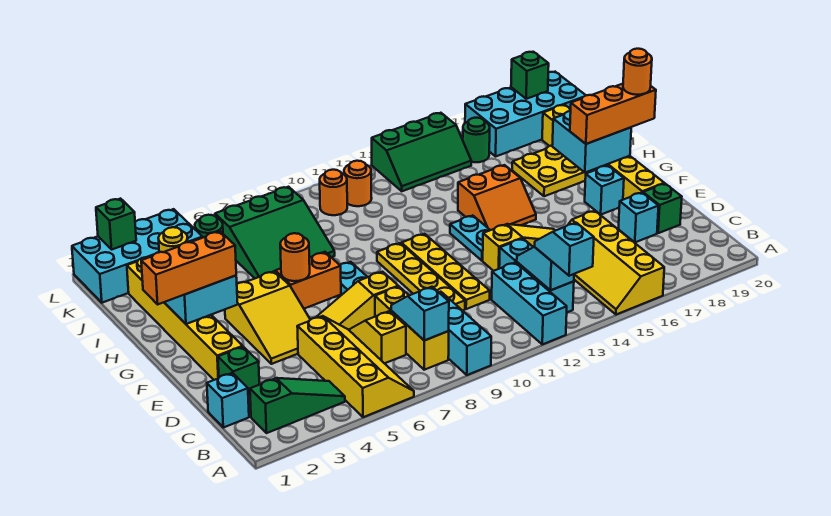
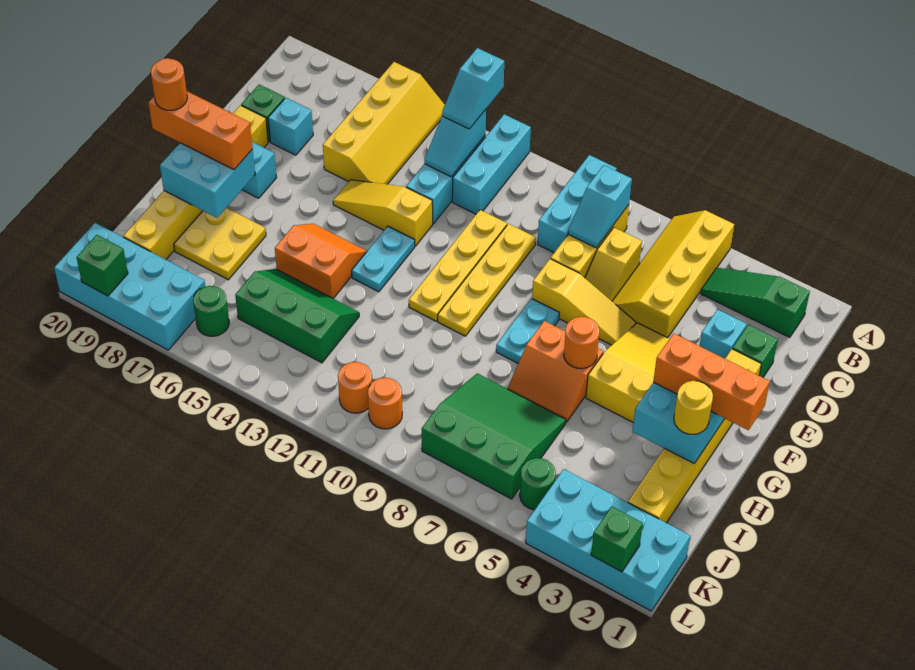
cyan 1x1 brick [207,373,249,428] -> cyan 1x1 brick moved to [699,310,747,359]
green 2x3 slope [372,113,471,191] -> green 2x3 slope moved to [235,269,359,363]

